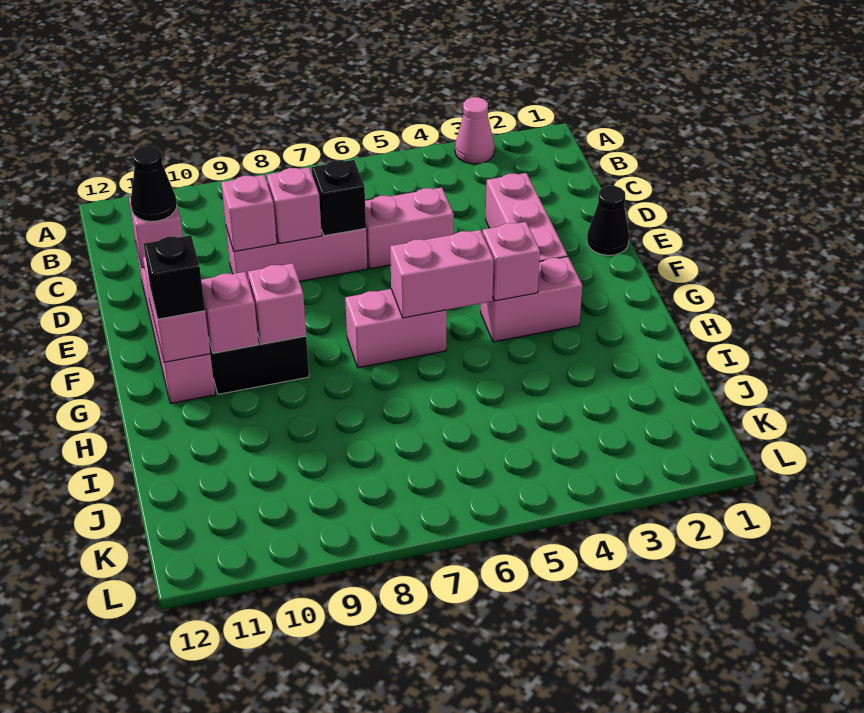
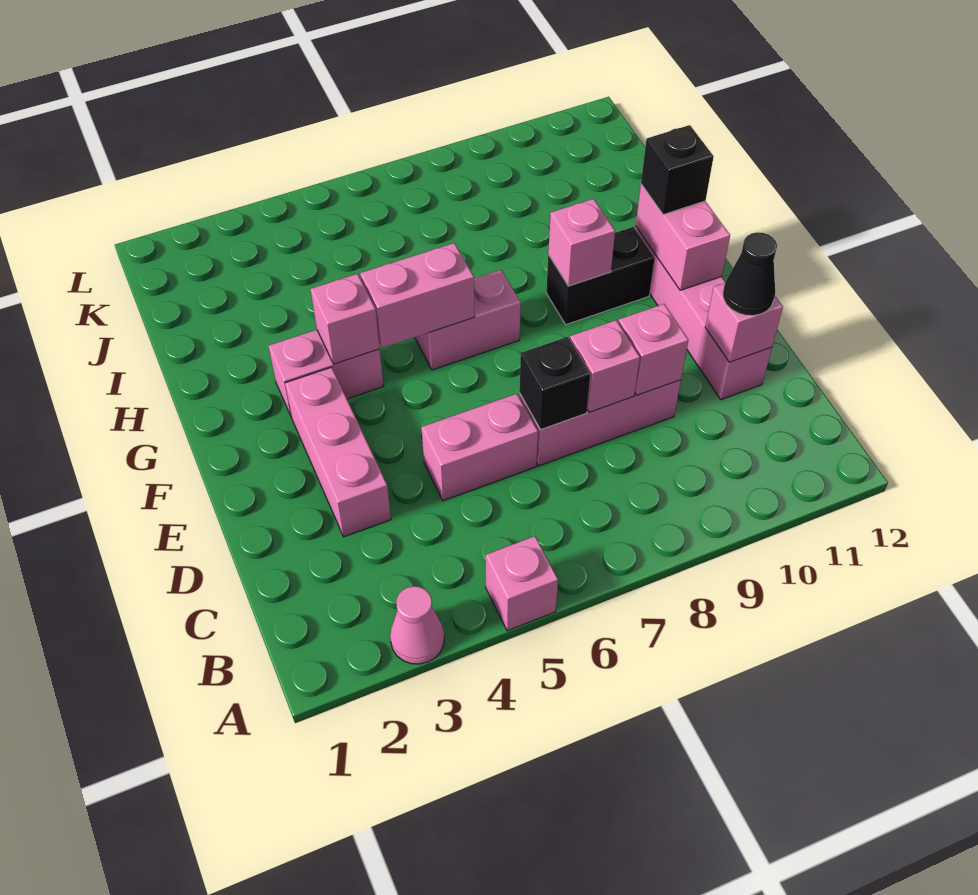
black 1x1 cone [587,186,629,255] -> none
pink 1x1 brick [201,272,259,353] -> pink 1x1 brick moved to [486,536,558,631]

